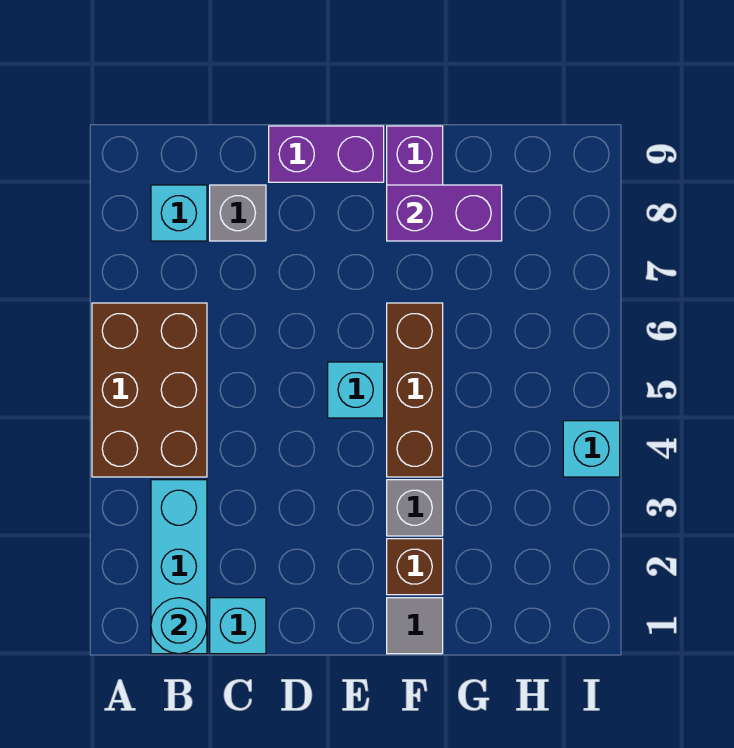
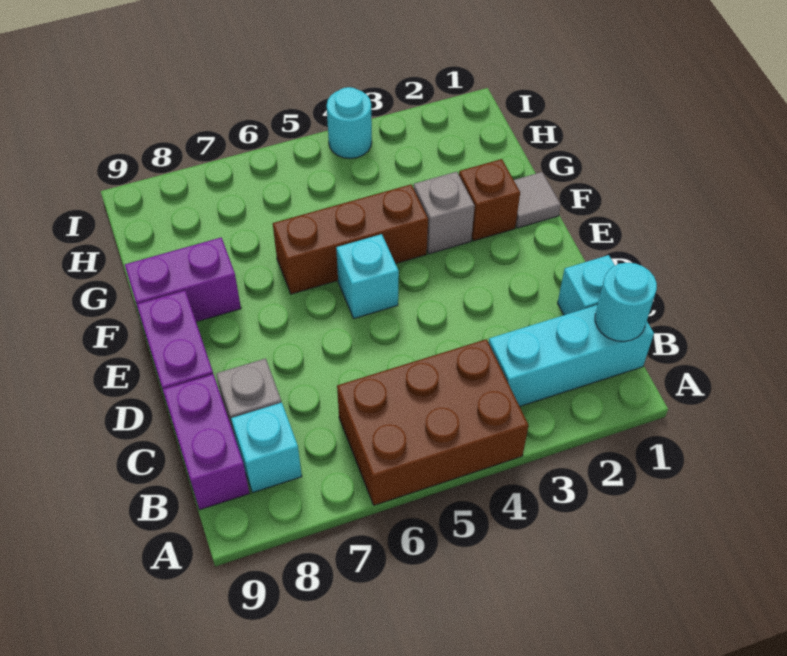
purple 1x2 brick [387,185,502,241] -> purple 1x2 brick moved to [163,374,250,510]
cyan 1x1 brick [563,421,620,477] -> cyan 1x1 round brick [327,87,372,159]

